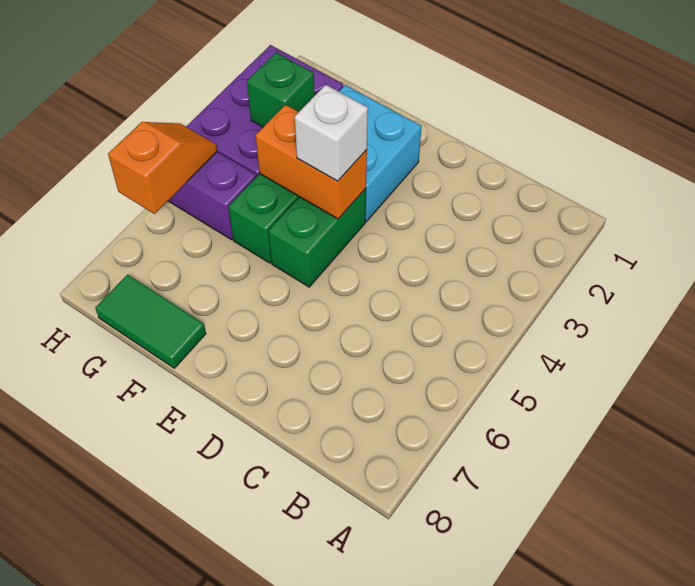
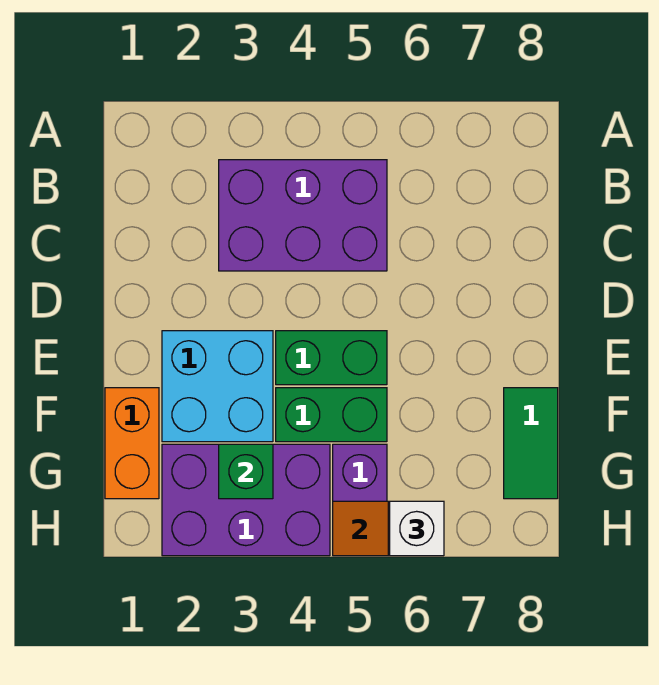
none -> purple 2x3 brick [219,160,387,271]
orange 1x2 brick [256,105,367,219] -> orange 1x2 brick moved to [105,388,159,499]
white 1x1 brick [295,85,368,181] -> white 1x1 brick moved to [390,501,444,556]

